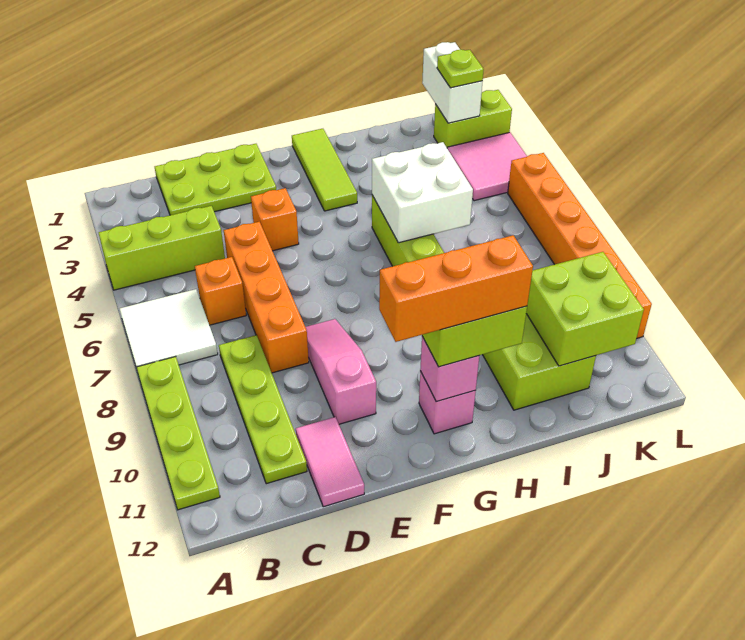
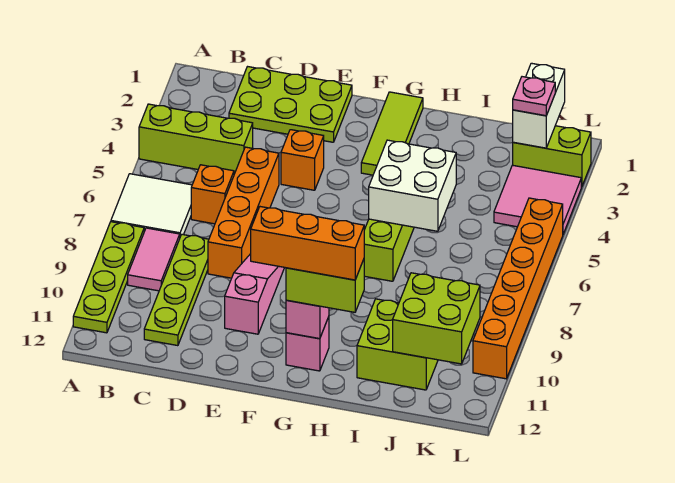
pink 1x2 tile [296,417,364,507] -> pink 1x2 tile moved to [128,228,180,291]
lime 1x1 plate [437,50,484,88] -> pink 1x1 plate [513,77,555,116]

